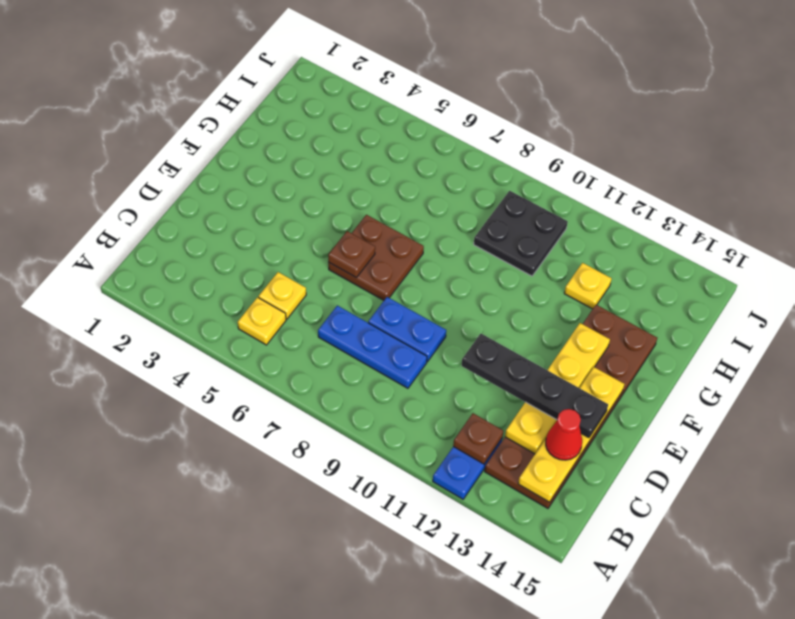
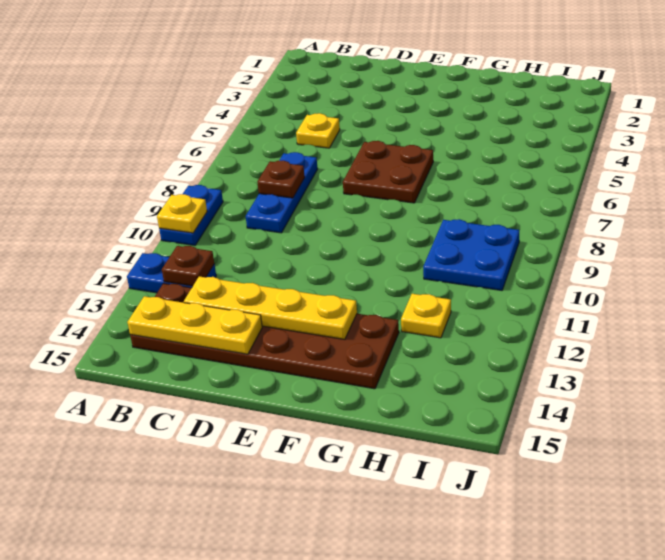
yellow 1x1 plate [238,297,286,345] -> yellow 1x1 plate moved to [157,194,207,233]
yellow 1x4 plate [518,367,624,502] -> yellow 1x3 plate [127,296,262,354]
red 1x1 cone [546,409,582,460] -> none
blue 1x2 plate [368,297,446,362] -> blue 1x2 plate moved to [159,185,223,245]
black 1x4 plate [462,334,608,438] -> none
brown 1x1 plate [328,231,375,278] -> brown 1x1 plate moved to [257,160,305,198]
black 2x2 plate [474,191,568,276] -> blue 2x2 plate [423,219,519,290]

